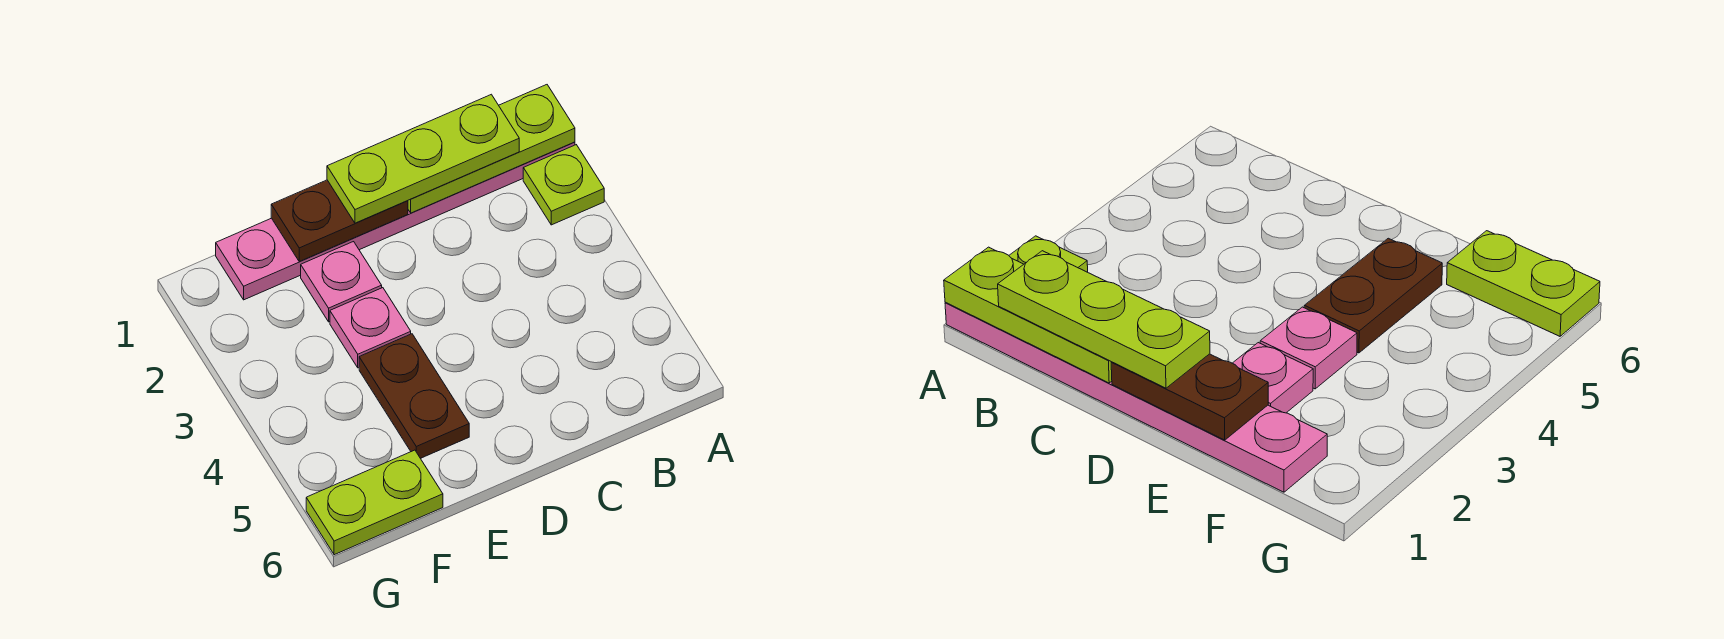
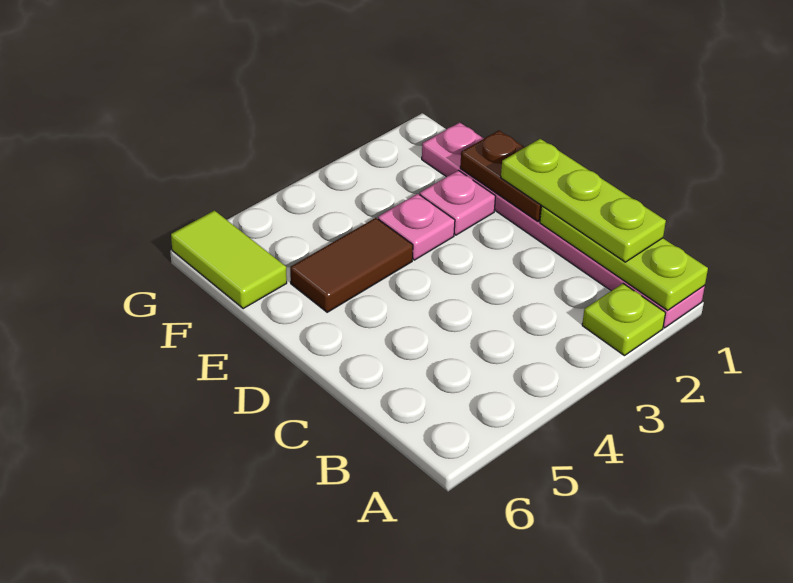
brown 1x2 plate [359,334,469,458] -> brown 1x2 tile [290,218,413,312]
lime 1x2 plate [306,450,443,555] -> lime 1x2 tile [171,210,287,309]

